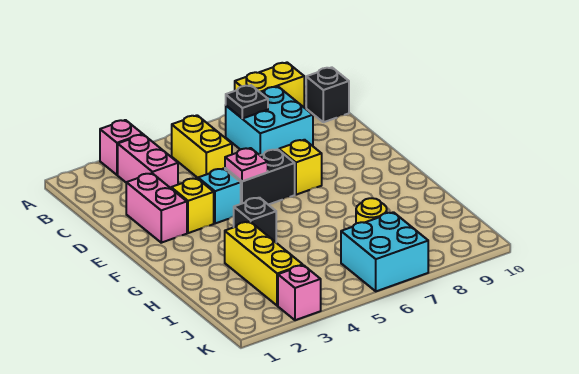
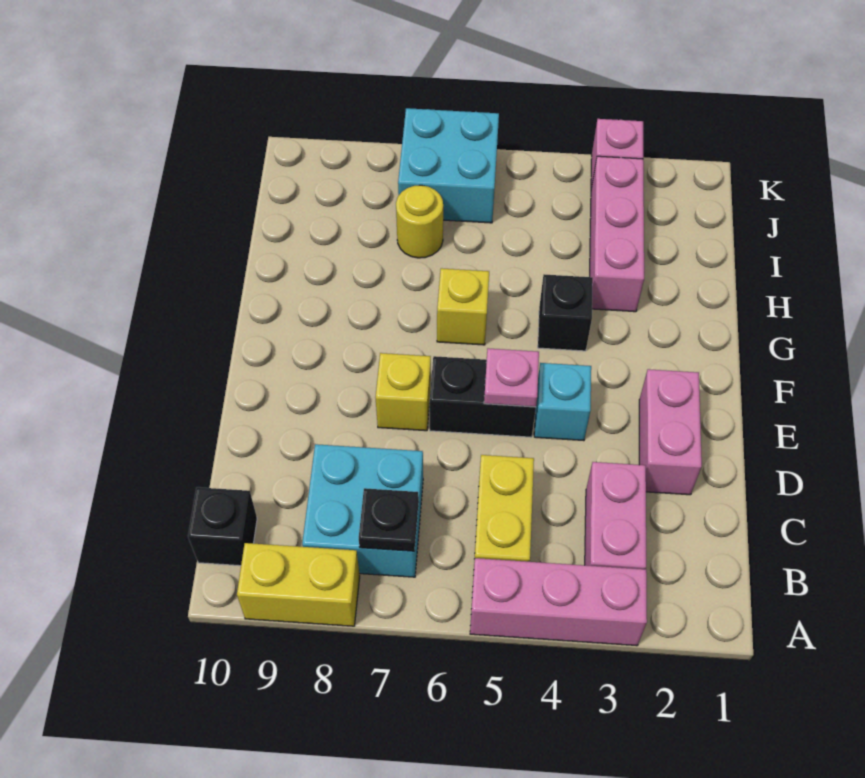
pink 1x1 brick [100,120,143,175] -> pink 1x3 brick [470,558,647,646]
yellow 1x1 brick [171,178,214,233] -> yellow 1x1 brick moved to [437,268,489,345]
yellow 1x3 brick [225,222,303,306] -> pink 1x3 brick [590,156,644,312]

